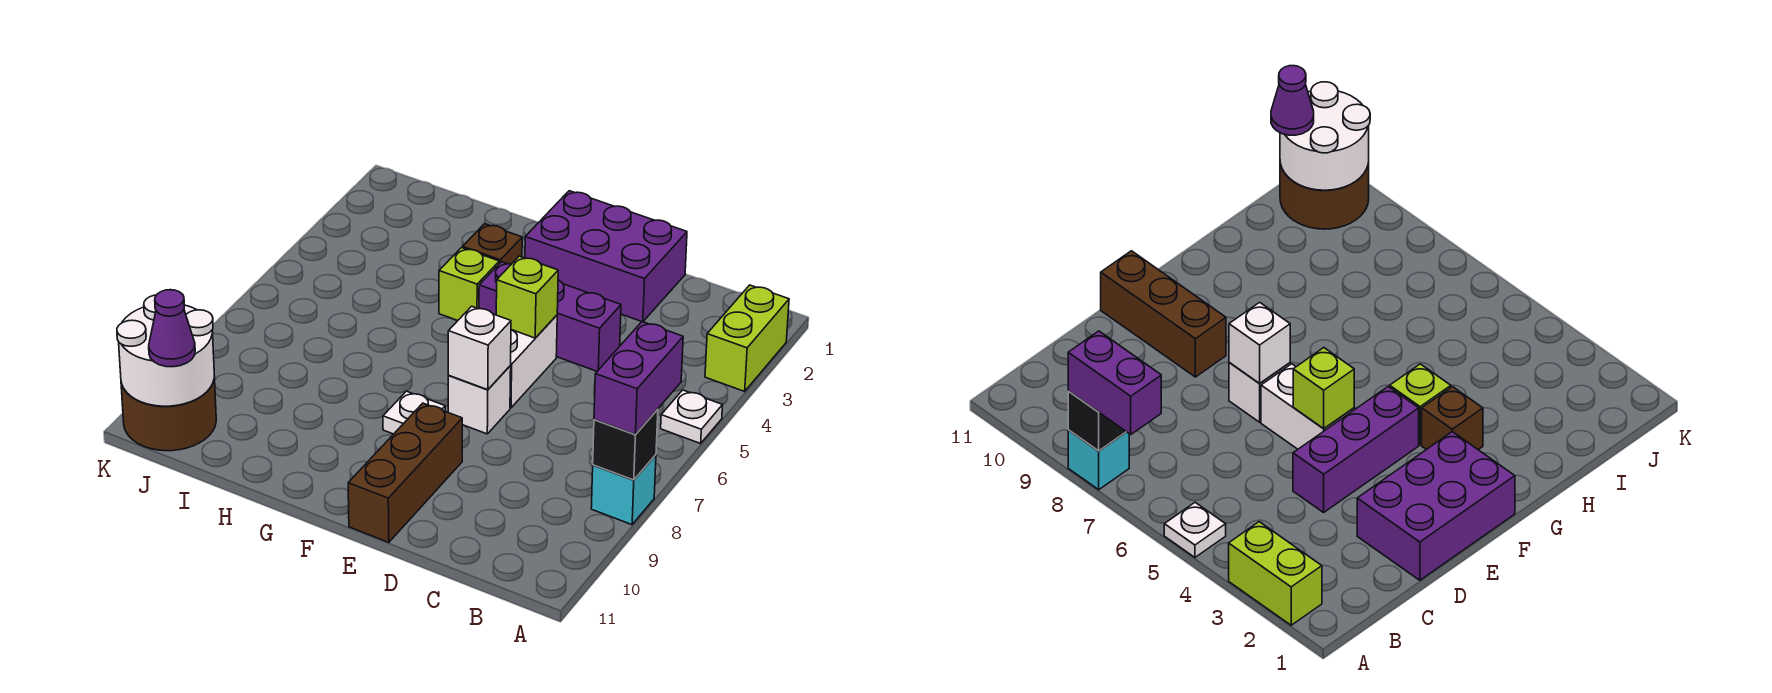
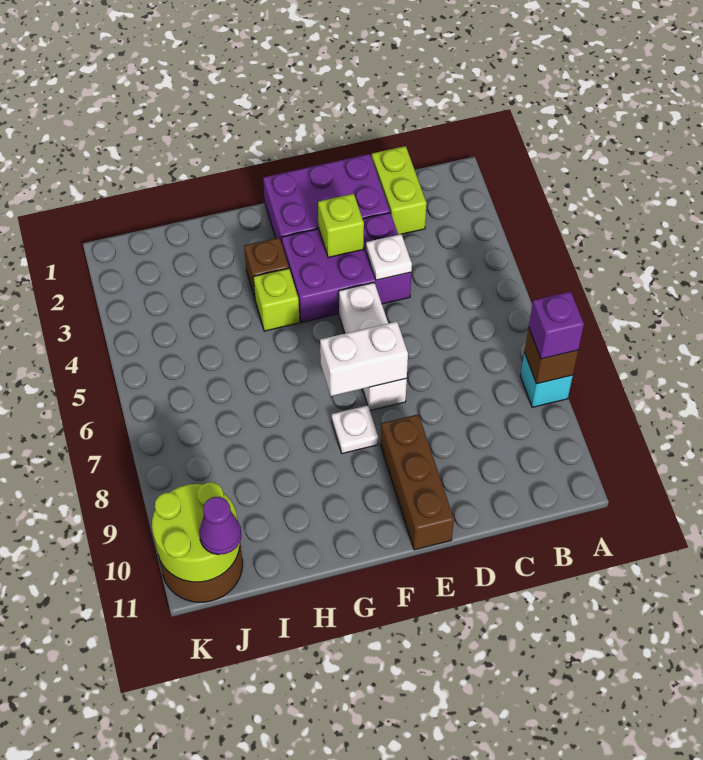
lime 1x2 brick [705,285,789,391] -> lime 1x2 brick moved to [372,146,427,235]
white 1x1 plate [661,390,723,443] -> white 1x1 plate moved to [366,234,412,280]
purple 1x2 brick [594,322,683,435] -> purple 1x1 brick [529,291,584,359]
black 1x1 brick [593,409,658,480] -> brown 1x1 brick [524,328,578,384]
purple 1x3 brick [479,262,621,371] -> purple 2x3 brick [282,213,411,322]
lime 1x1 brick [496,256,558,338] -> lime 1x1 brick moved to [318,194,364,258]
white 1x1 brick [448,306,511,390] -> white 1x2 brick [320,322,408,396]
white 2x2 round brick [117,295,214,406] -> lime 2x2 round brick [152,482,240,582]

